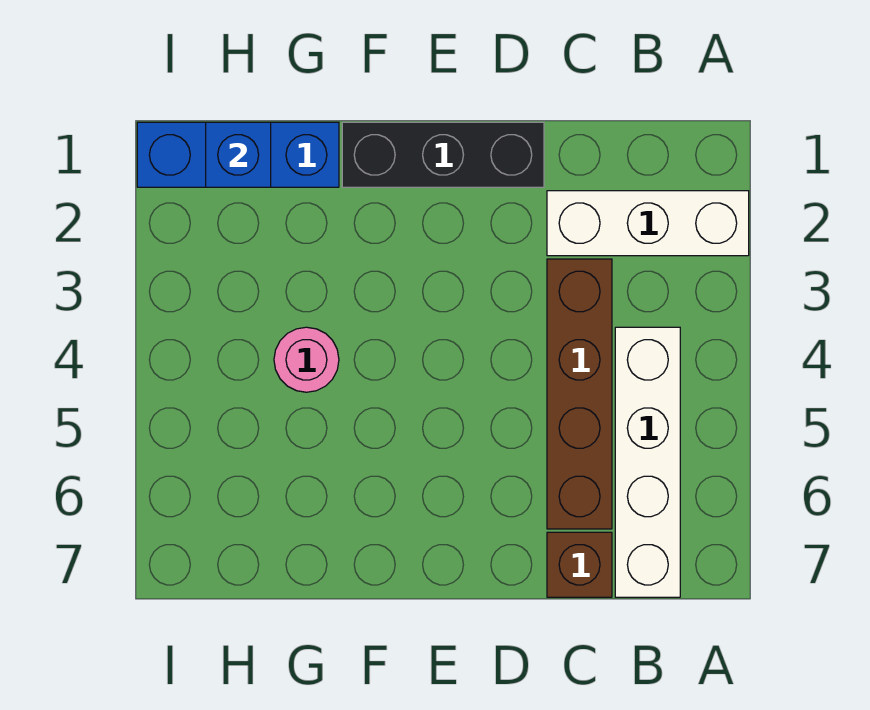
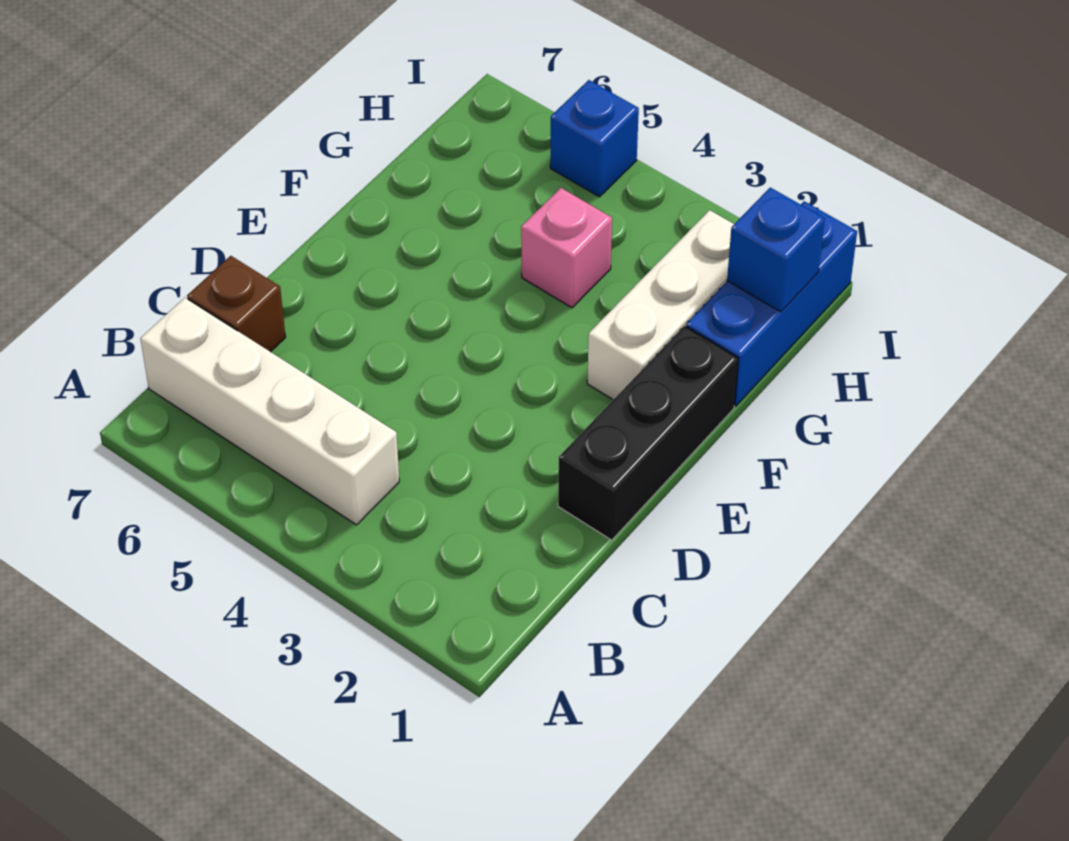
white 1x3 brick [547,191,749,256] -> white 1x3 brick moved to [587,210,734,400]
brown 1x4 brick [547,259,612,529] -> none
pink 1x1 round brick [274,327,339,392] -> pink 1x1 brick [521,188,612,308]
none -> blue 1x1 brick [550,80,639,197]

